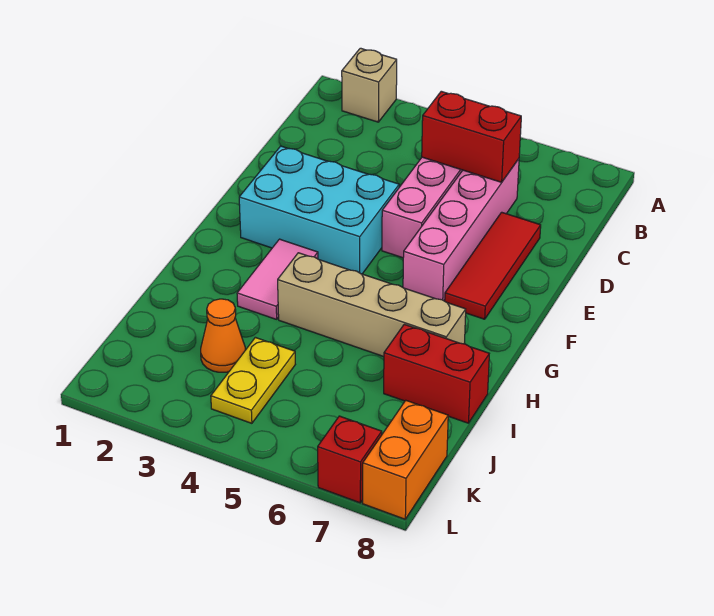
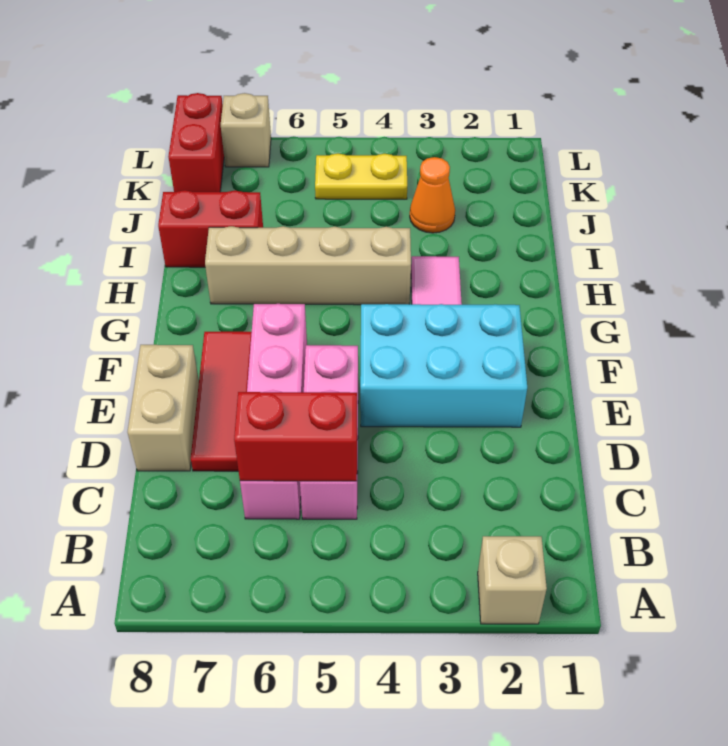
none -> tan 1x2 brick [128,345,199,471]
yellow 1x2 plate [211,337,295,423] -> yellow 1x2 plate turned to [315,153,407,199]
orange 1x2 brick [363,401,448,519] -> red 1x2 brick [168,93,224,192]
red 1x1 brick [318,416,382,503] -> tan 1x1 brick [221,93,271,167]

